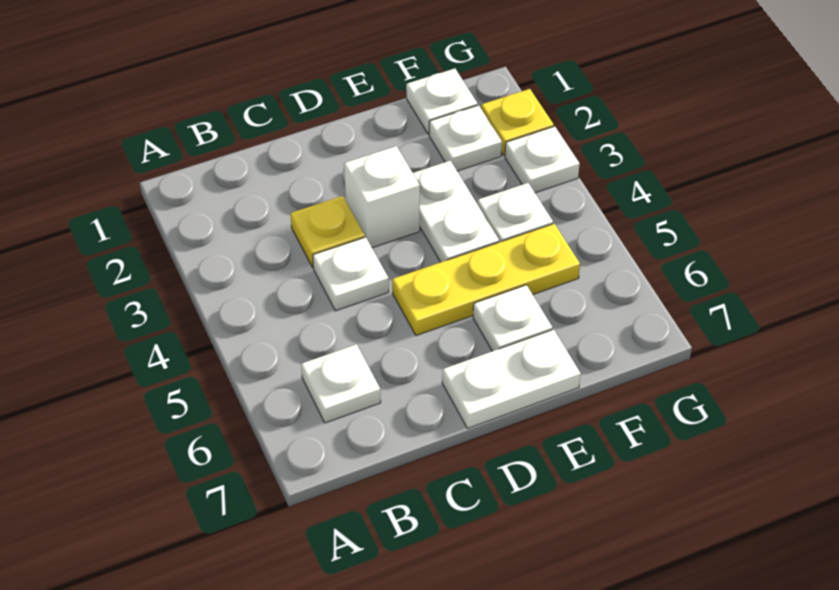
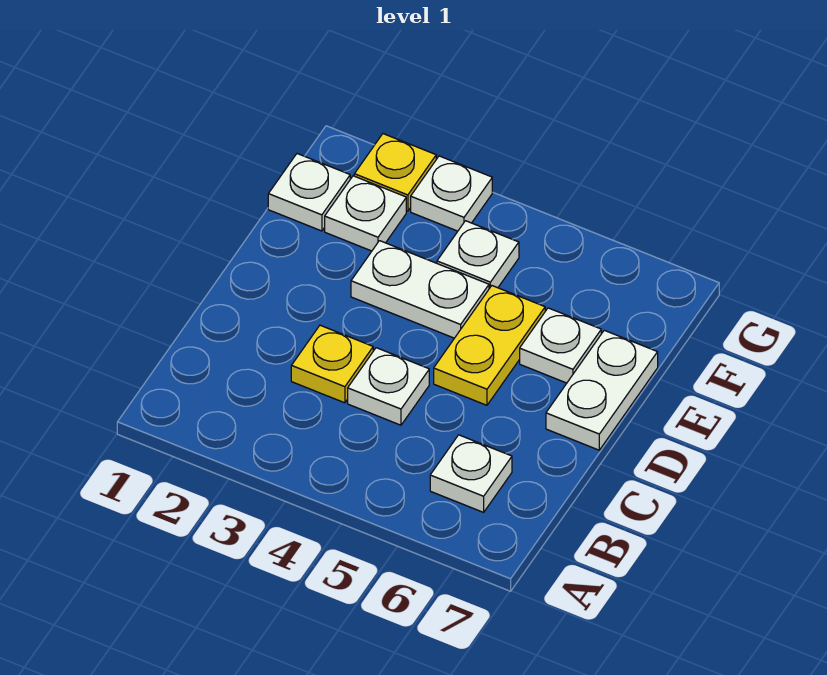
white 1x1 brick [344,146,420,248] -> none
yellow 1x3 plate [392,224,580,335] -> yellow 1x2 plate [434,286,545,405]

